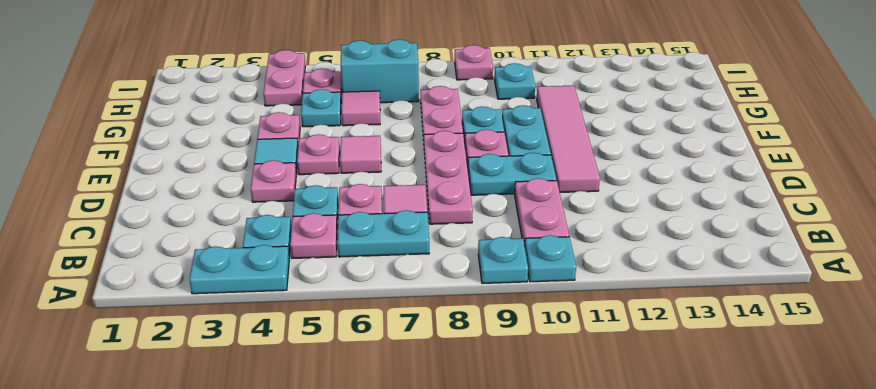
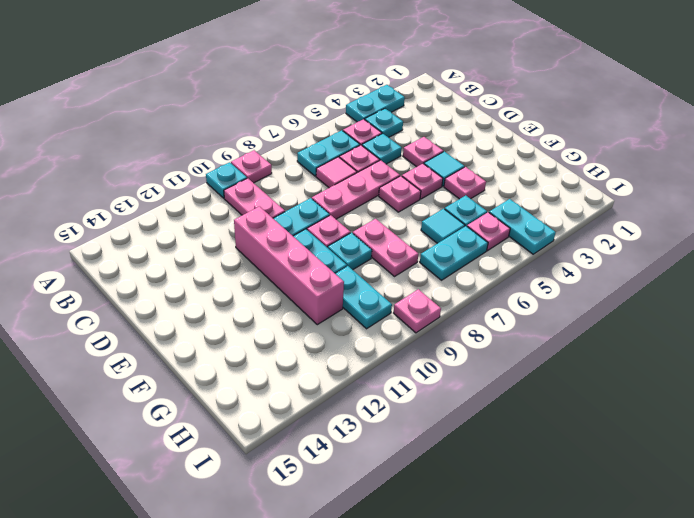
cyan 1x1 plate [478,237,528,284] -> pink 1x1 plate [231,150,272,183]
pink 1x3 plate [424,131,473,224] -> pink 1x3 plate turned to [312,160,400,219]
pink 1x4 tile [537,86,600,192] -> pink 1x4 brick [234,206,344,325]
pink 1x1 tile [340,136,381,173] -> pink 1x1 plate [379,176,421,212]
pink 1x1 tile [342,91,380,126] -> cyan 1x1 tile [421,209,465,243]
pink 1x2 plate [264,50,305,106] -> cyan 1x2 plate [489,199,556,254]
cyan 1x2 brick [341,40,419,103] -> cyan 1x2 plate [420,226,488,280]
cyan 1x1 plate [494,63,535,99] -> cyan 1x2 plate [335,266,392,329]

